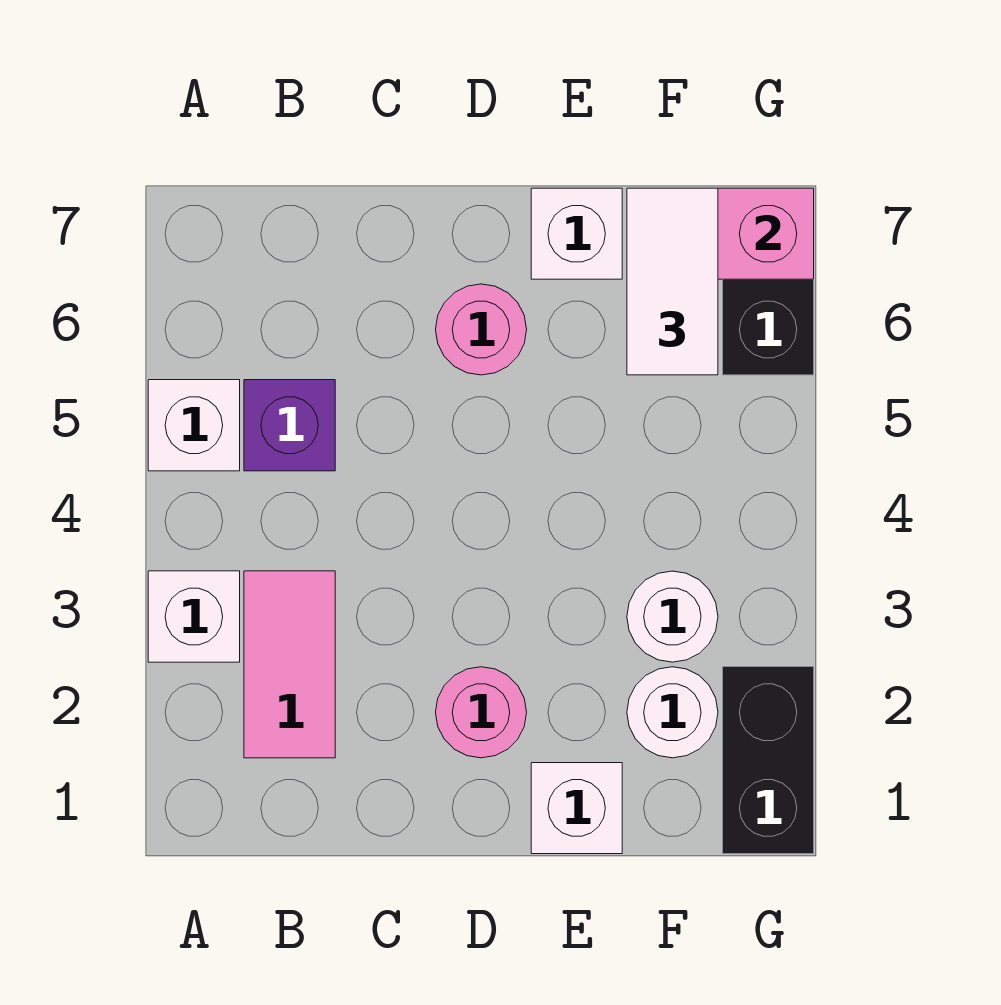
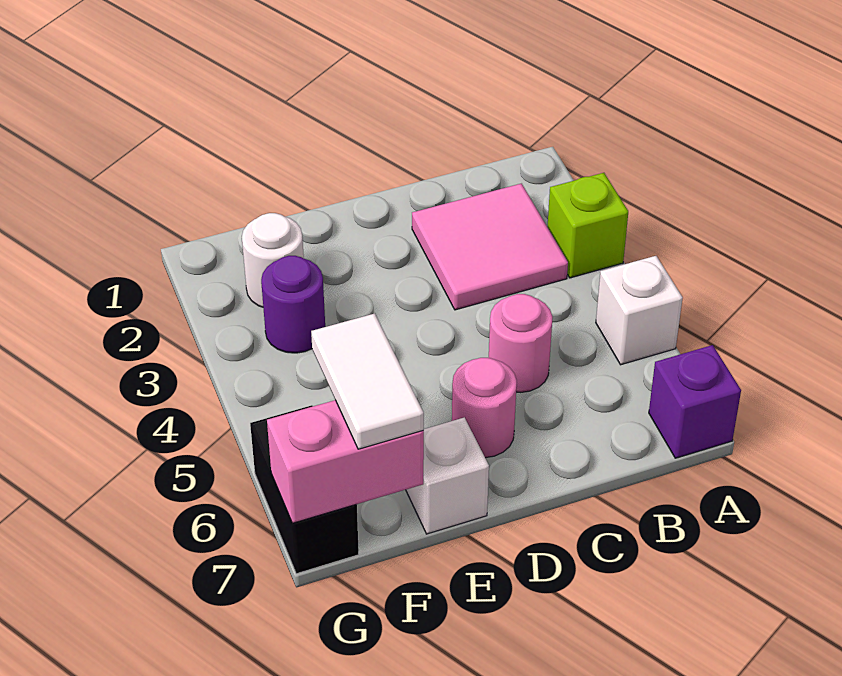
white 1x1 brick [148,571,240,662] -> lime 1x1 brick [547,173,628,278]
pink 1x2 tile [244,571,335,758] -> pink 2x2 tile [412,184,568,310]
purple 1x1 brick [244,380,335,471] -> purple 1x1 brick moved to [649,345,741,458]
pink 1x1 round brick [436,667,527,758] -> pink 1x1 round brick moved to [489,294,553,392]
white 1x1 brick [531,763,622,854] -> none
white 1x1 round brick [627,571,718,662] -> purple 1x1 round brick [261,256,325,353]
black 1x2 brick [723,667,814,854] -> none

